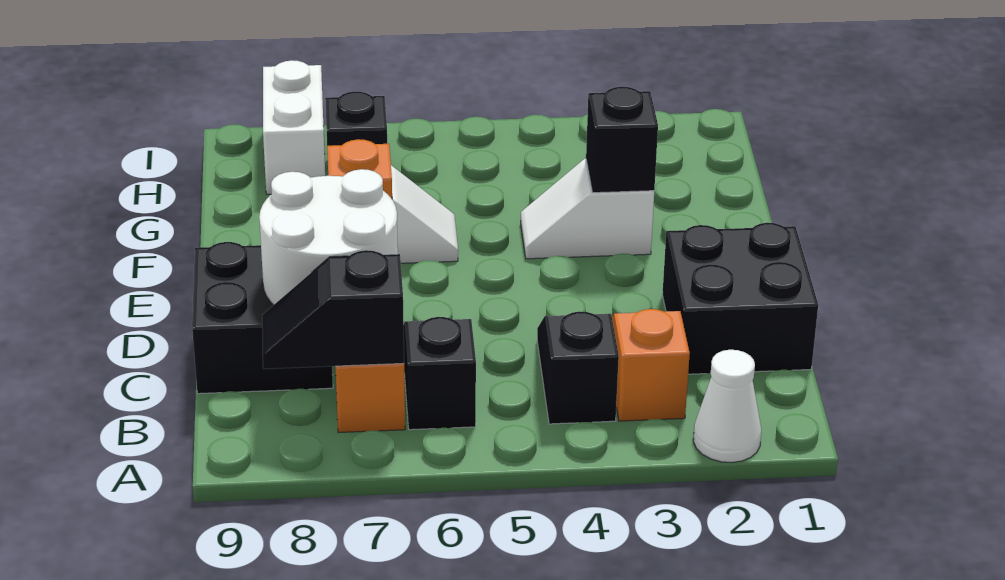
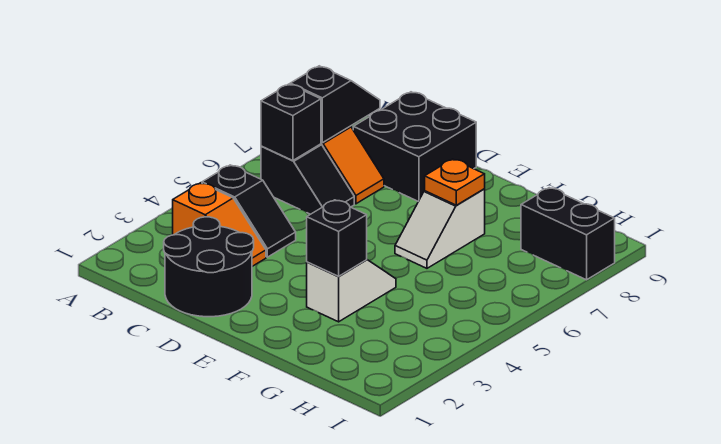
white 1x1 cone [693,350,761,463] -> none
black 2x2 brick [662,223,818,374] -> black 2x2 round brick [164,217,254,317]
white 2x2 round brick [259,169,398,305] -> none
black 1x1 brick [325,91,387,155] -> black 1x1 brick moved to [261,84,321,161]
white 1x2 brick [263,60,325,194] -> black 1x2 brick [521,188,615,280]

